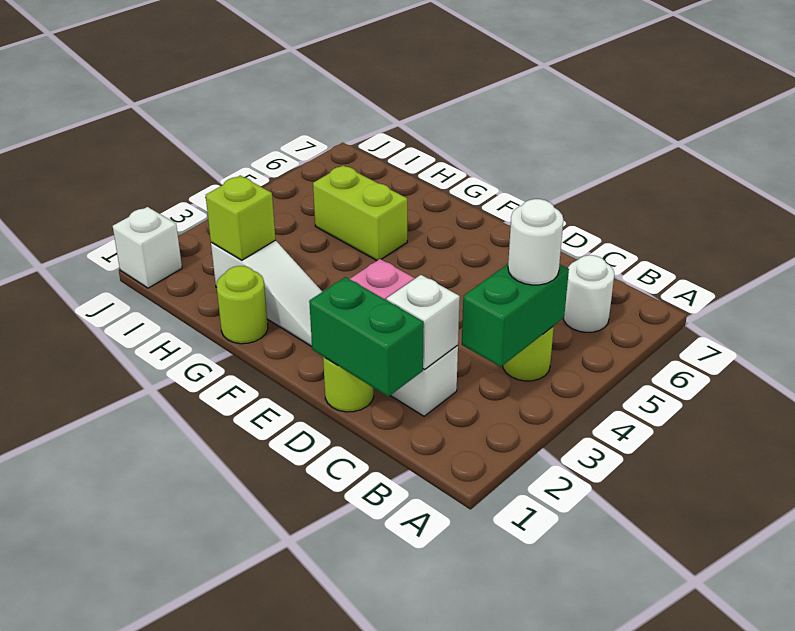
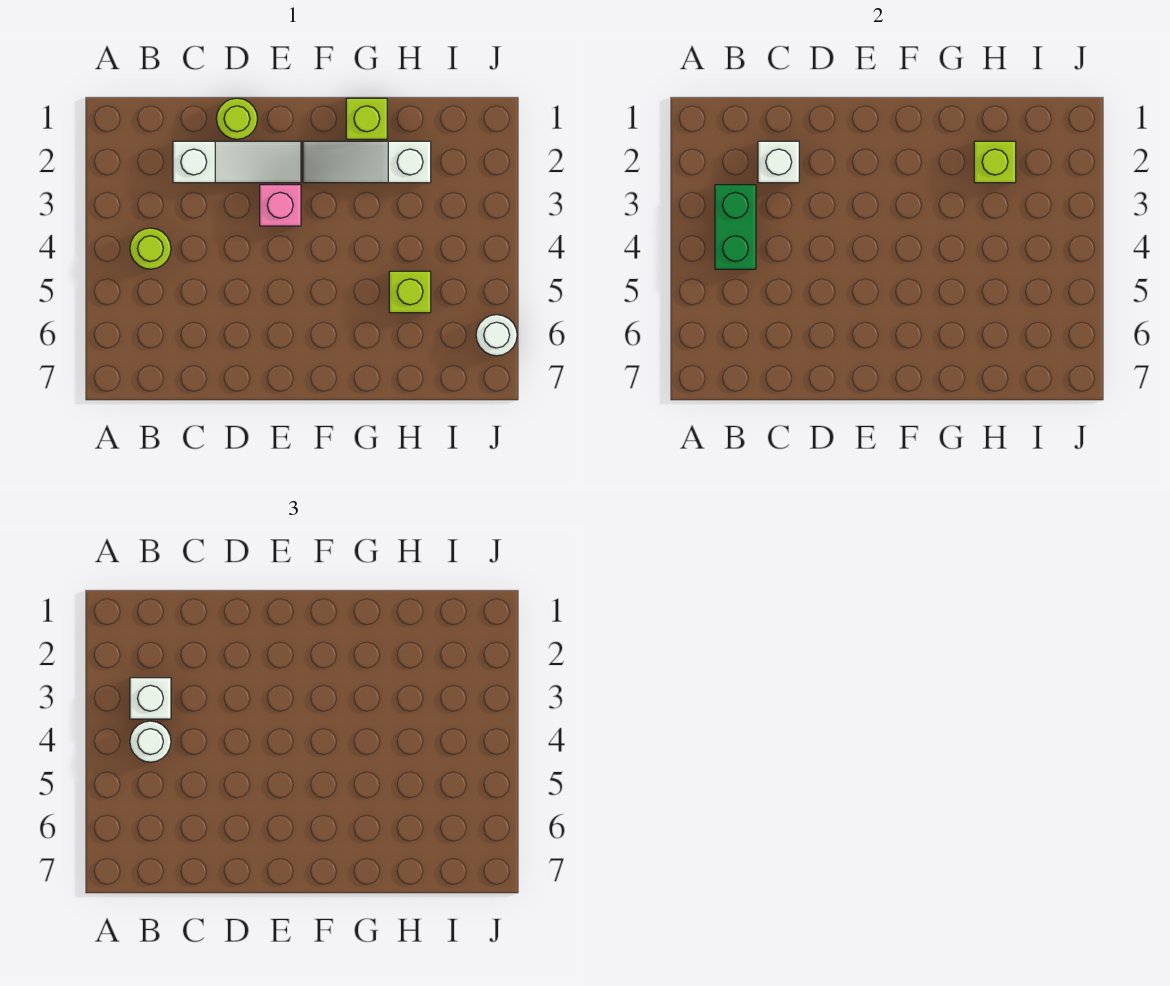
white 1x1 round brick [563,255,614,332] -> white 1x1 round brick moved to [476,315,517,356]
green 1x2 brick [309,277,424,397] -> none
lime 1x1 round brick [217,266,268,344] -> lime 1x1 brick [346,98,387,139]
lime 1x2 brick [313,165,407,260] -> lime 1x1 brick [389,271,431,313]
white 1x1 brick [113,207,182,288] -> white 1x1 brick moved to [130,678,171,719]

